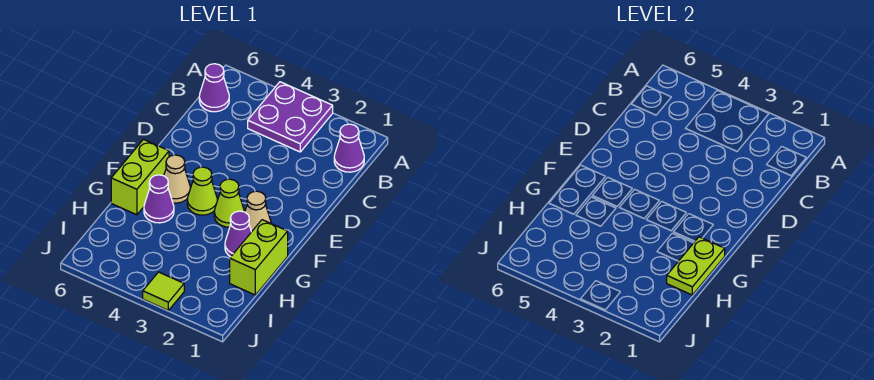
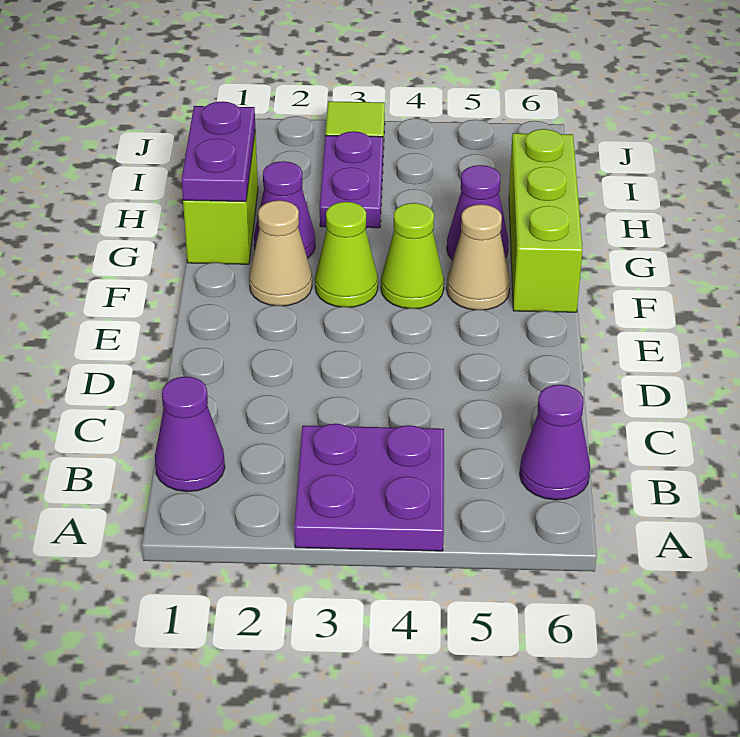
lime 1x2 brick [111,139,169,215] -> lime 1x3 brick [509,129,582,312]
lime 1x2 plate [667,237,725,295] -> purple 1x2 plate [182,101,255,202]
none -> purple 1x2 plate [320,131,383,228]

